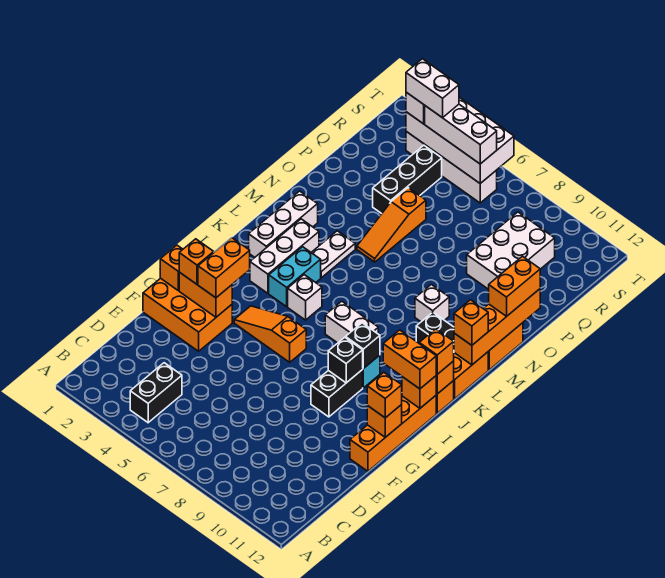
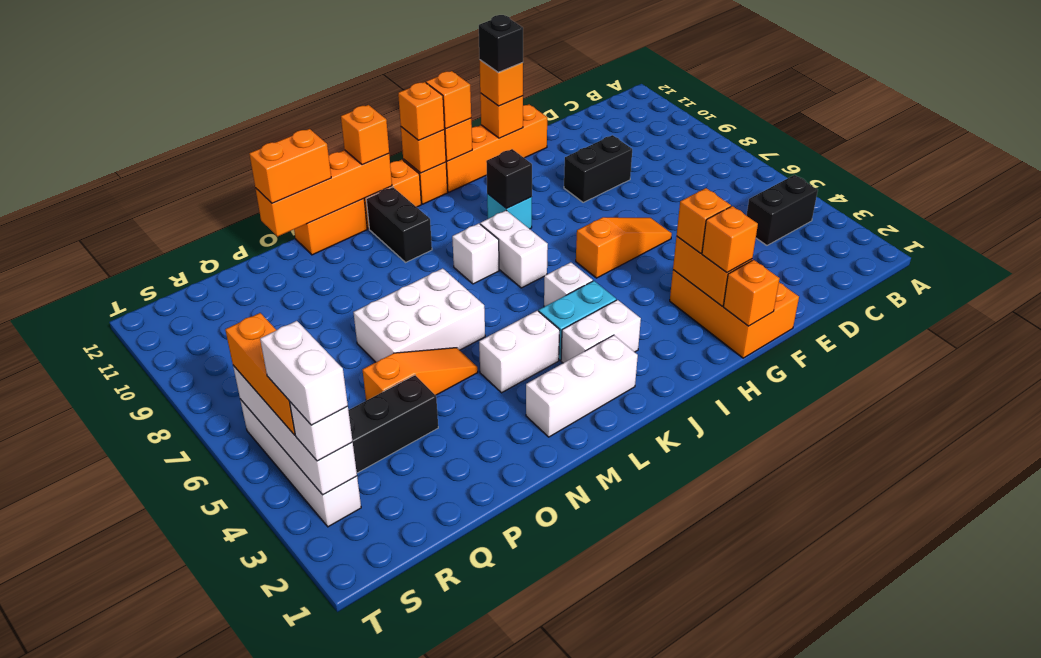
orange 1x2 brick [198,238,250,298] -> orange 1x1 brick [677,188,731,253]
black 1x2 brick [311,370,363,417] -> black 1x2 brick moved to [564,135,632,202]
orange 1x3 slope [234,306,306,362] -> orange 1x3 slope turned to [576,217,672,278]
black 1x1 brick [328,337,363,383] -> black 1x1 brick moved to [479,15,523,72]
orange 1x2 brick [383,330,436,389] -> orange 1x1 brick [426,71,471,129]
white 1x3 brick [250,219,319,293] -> white 1x2 brick [561,300,641,363]
white 1x2 plate [311,231,355,278] -> white 1x2 brick [479,311,560,393]
white 1x1 brick [415,284,449,322] -> white 1x1 brick moved to [452,223,499,284]
white 2x3 brick [467,212,555,289] -> white 2x3 brick moved to [353,268,485,362]
white 2x4 brick [406,97,514,183] -> white 1x4 brick [233,365,357,495]
white 1x3 brick [425,105,497,164] -> orange 1x3 brick [225,313,295,435]

